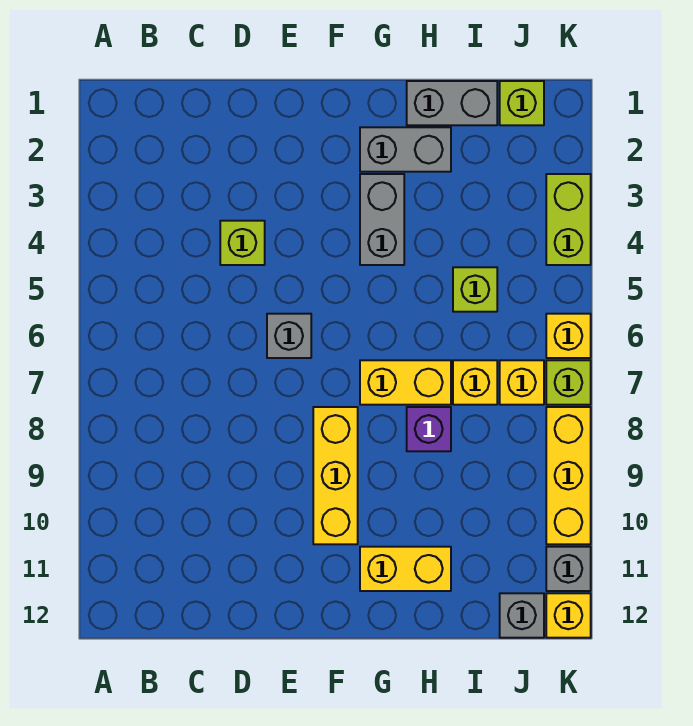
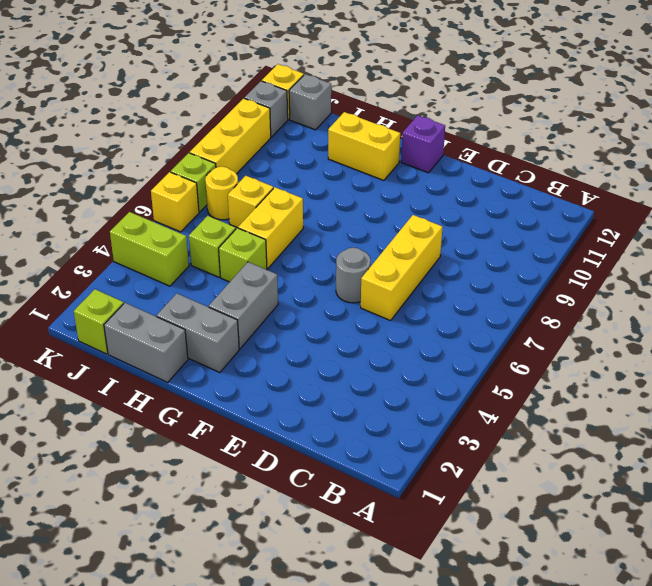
lime 1x1 brick [220,221,265,265] -> lime 1x1 brick moved to [219,228,267,282]
grey 1x1 brick [267,314,311,358] -> grey 1x1 round brick [336,248,371,303]
yellow 1x3 brick [313,407,358,544] -> yellow 1x3 brick moved to [361,215,442,321]
yellow 1x2 brick [360,360,451,405] -> yellow 1x2 brick turned to [238,187,303,269]
purple 1x1 brick [407,407,451,451] -> purple 1x1 brick moved to [401,115,445,173]
yellow 1x1 brick [500,360,544,405] -> yellow 1x1 round brick [205,167,238,220]
lime 1x2 brick [546,174,591,265] -> lime 1x2 brick turned to [110,212,189,286]

